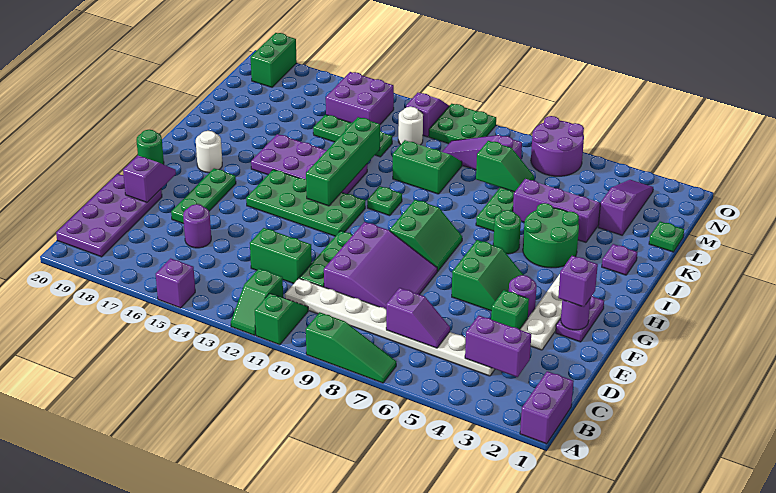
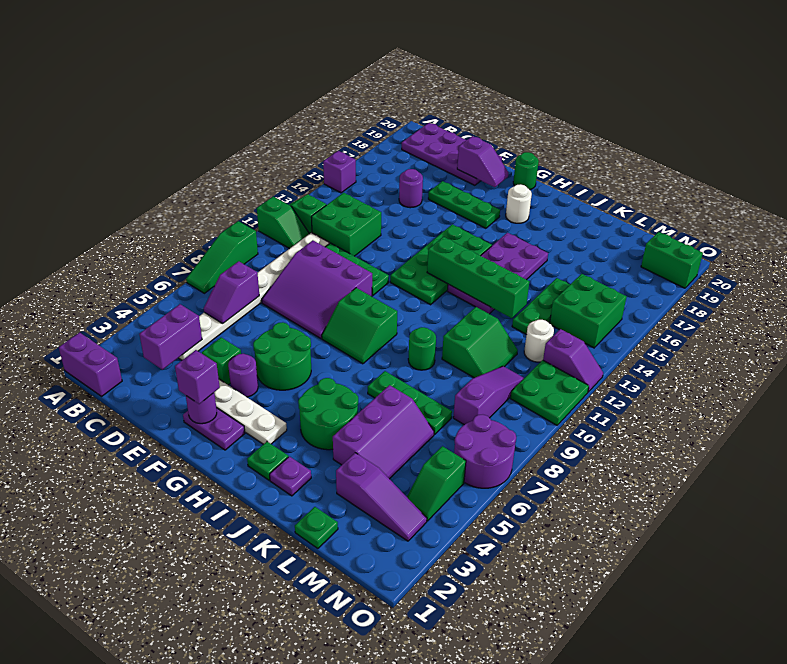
green 1x2 brick [250,228,312,284] -> green 2x2 brick [311,193,381,256]
green 2x2 slope [452,240,523,311] -> green 2x2 round brick [253,322,311,390]
green 1x1 round brick [493,210,521,254] -> green 1x1 round brick moved to [408,327,436,370]
green 1x1 plate [367,186,402,216] -> green 1x1 plate moved to [247,442,288,480]
green 1x2 slope [476,141,534,192] -> green 1x2 slope moved to [407,446,466,521]
purple 2x2 brick [326,72,394,124] -> green 2x2 brick [550,274,627,348]

